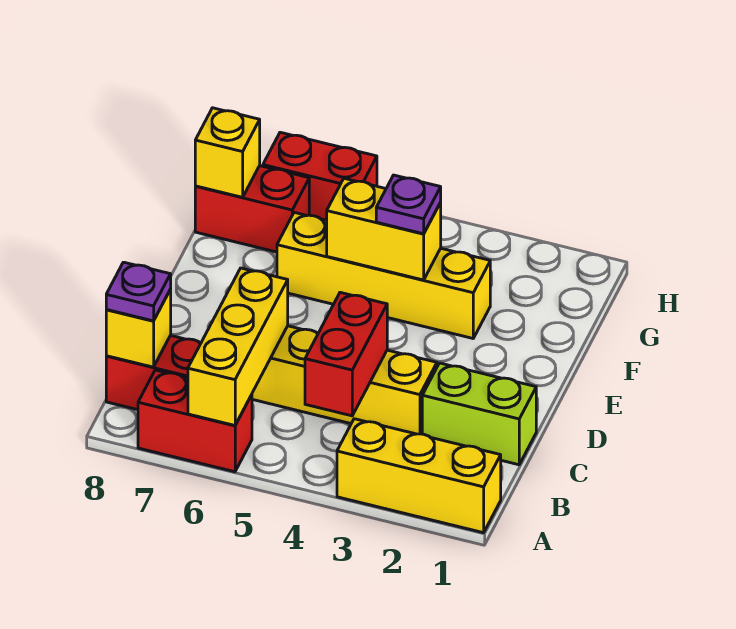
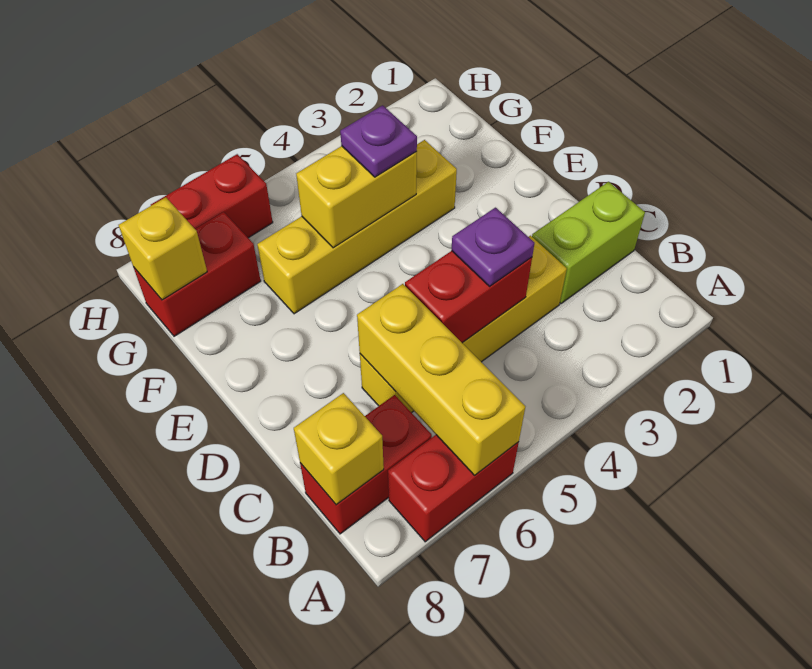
yellow 1x3 brick [337,419,501,533] -> none
red 1x2 brick [305,292,387,416] -> red 1x2 brick turned to [405,251,532,343]
purple 1x1 plate [106,262,171,321] -> purple 1x1 plate moved to [451,208,534,286]

